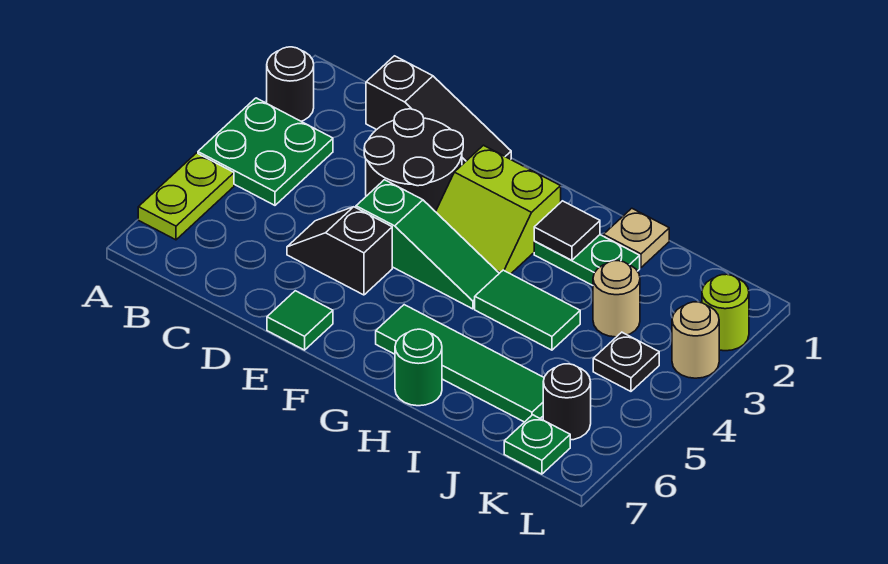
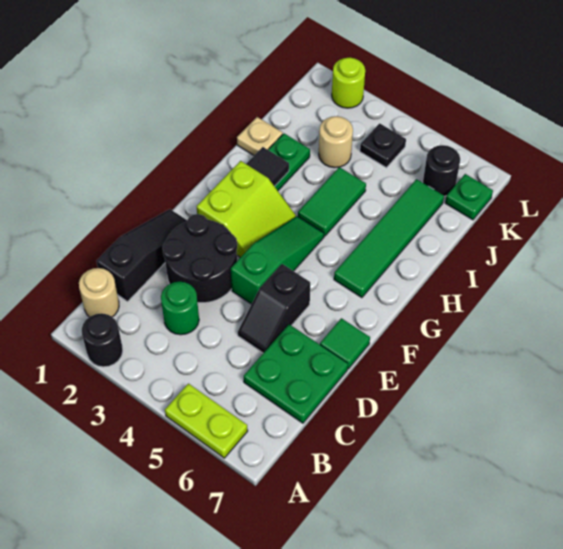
green 2x2 plate [198,98,333,205] -> green 2x2 plate moved to [244,324,348,423]
green 1x1 round brick [395,329,442,406] -> green 1x1 round brick moved to [161,282,199,335]
tan 1x1 round brick [672,302,719,378] -> tan 1x1 round brick moved to [79,268,119,317]

